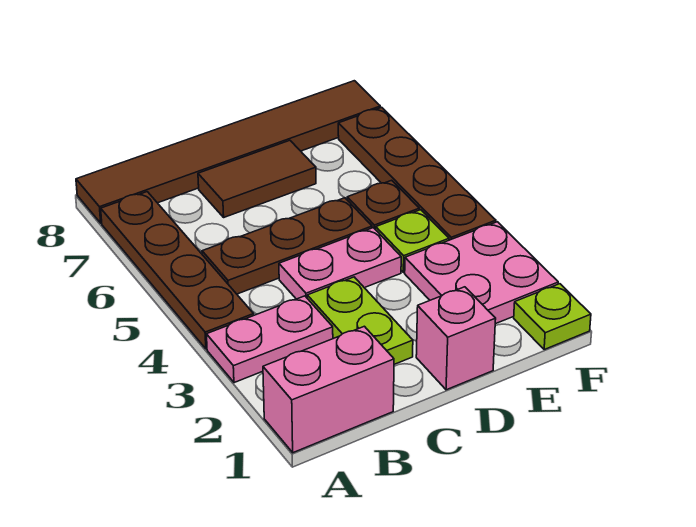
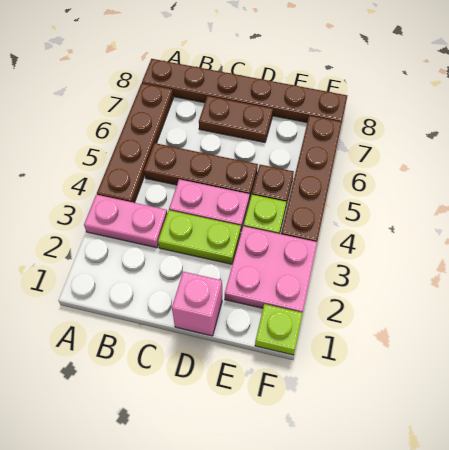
pink 1x2 brick [263,326,394,453] -> none
brown 1x6 tile [76,81,380,223] -> brown 1x6 plate [142,59,347,122]
lime 1x2 plate [307,277,413,364] -> lime 1x2 plate turned to [158,210,241,264]
brown 1x2 tile [198,140,316,217] -> brown 1x2 plate [199,96,273,142]

